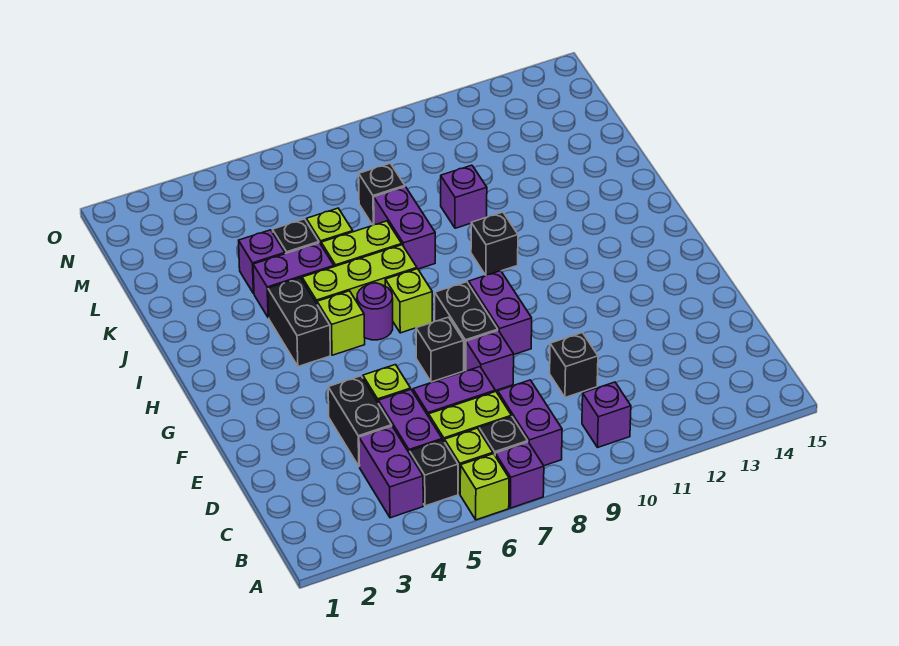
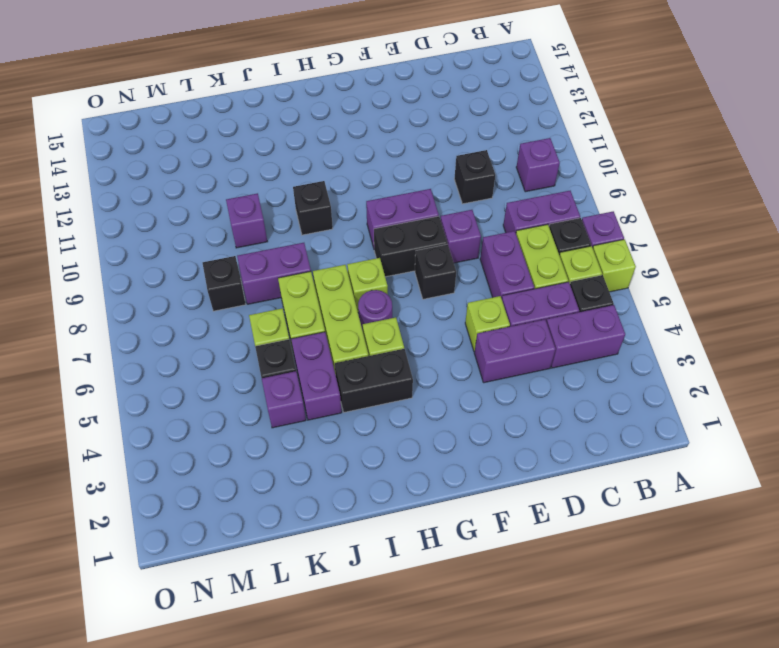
black 1x2 brick [328,376,392,466] -> purple 1x2 brick [474,319,556,383]

